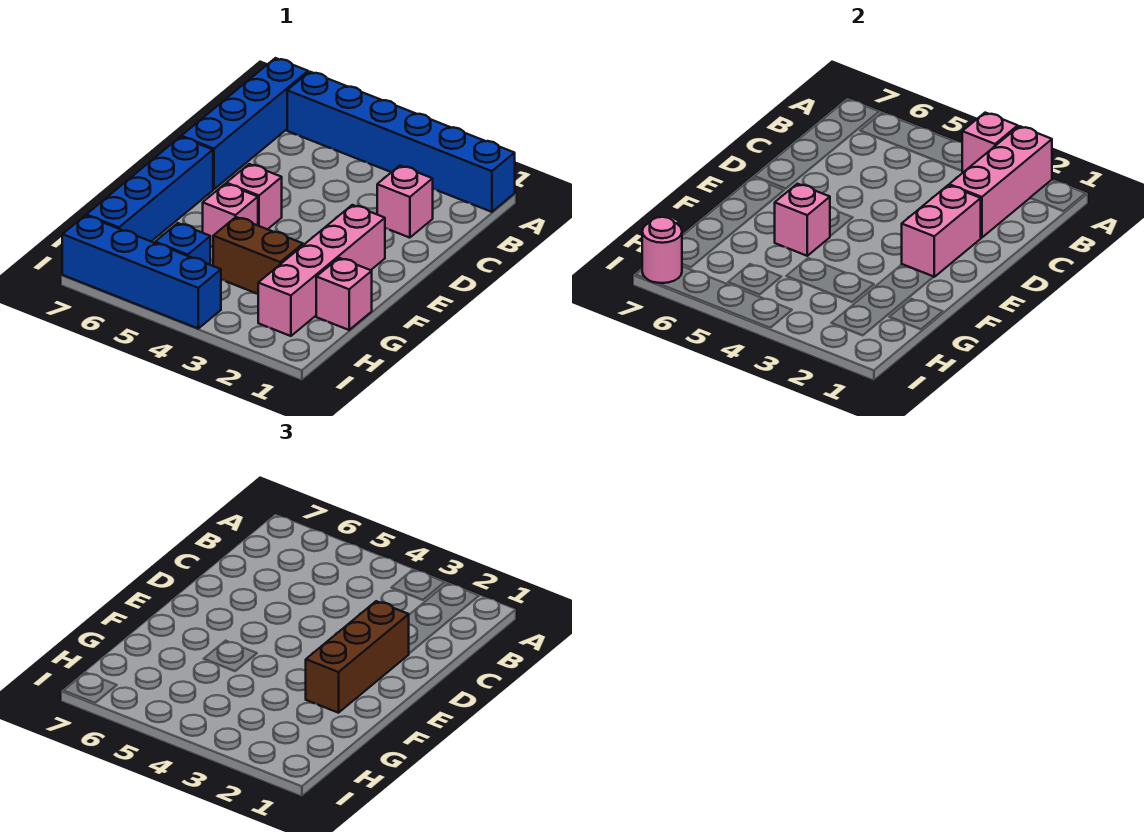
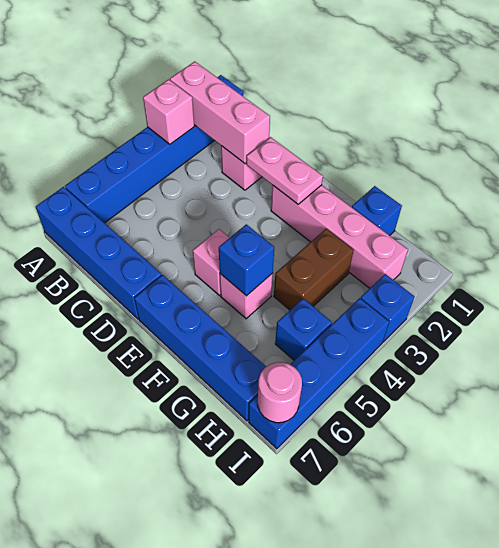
pink 1x2 brick [902,185,981,277] -> pink 1x2 plate [246,137,323,204]
brown 1x3 brick [306,601,409,713] -> none
pink 1x1 brick [775,184,830,256] -> blue 1x1 brick [219,224,274,296]
pink 1x1 brick [316,258,372,330] -> blue 1x1 brick [352,186,402,236]
none -> blue 1x1 brick [361,274,415,342]

